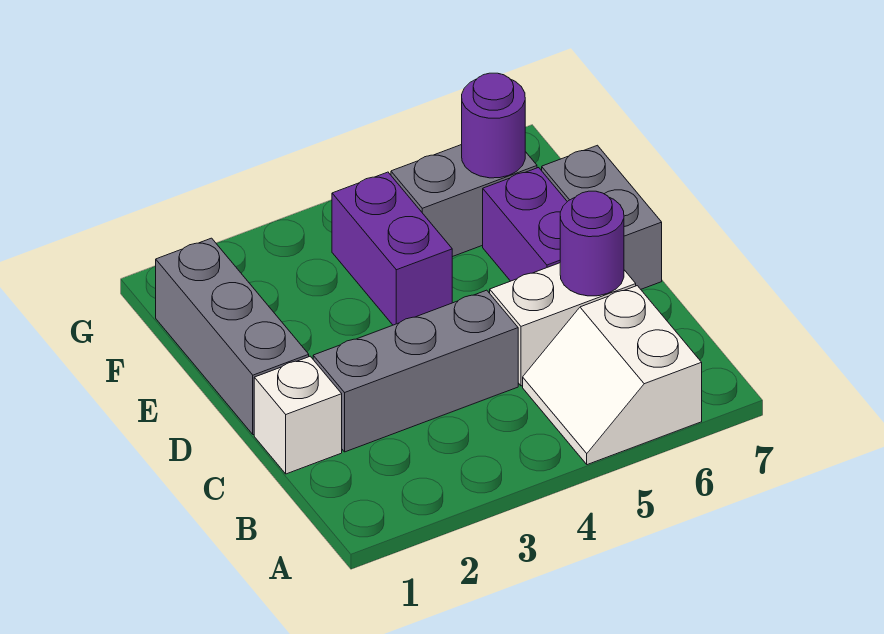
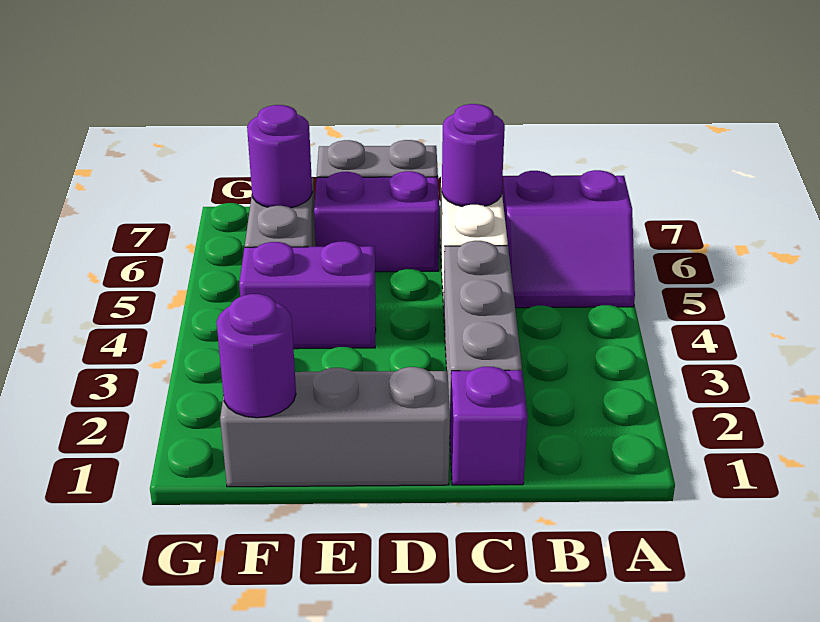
white 2x2 slope [523,286,702,465] -> purple 2x2 slope [502,170,635,308]
white 1x1 brick [254,356,342,474] -> purple 1x1 brick [450,367,528,485]
none -> purple 1x1 round brick [216,294,296,418]

